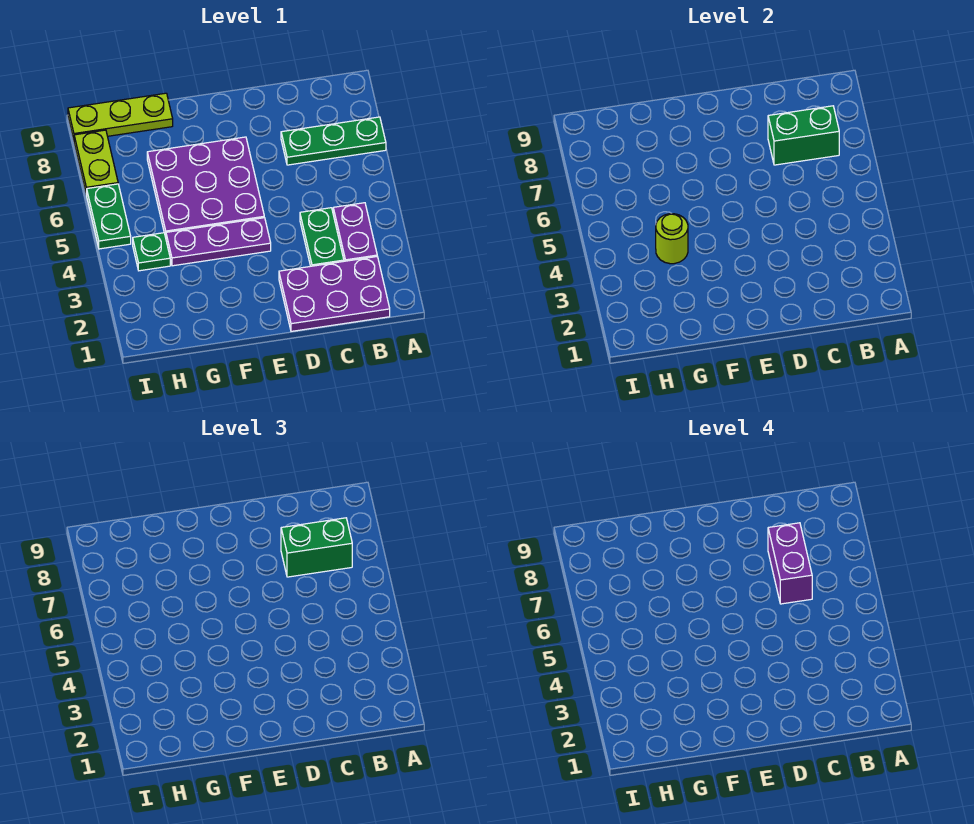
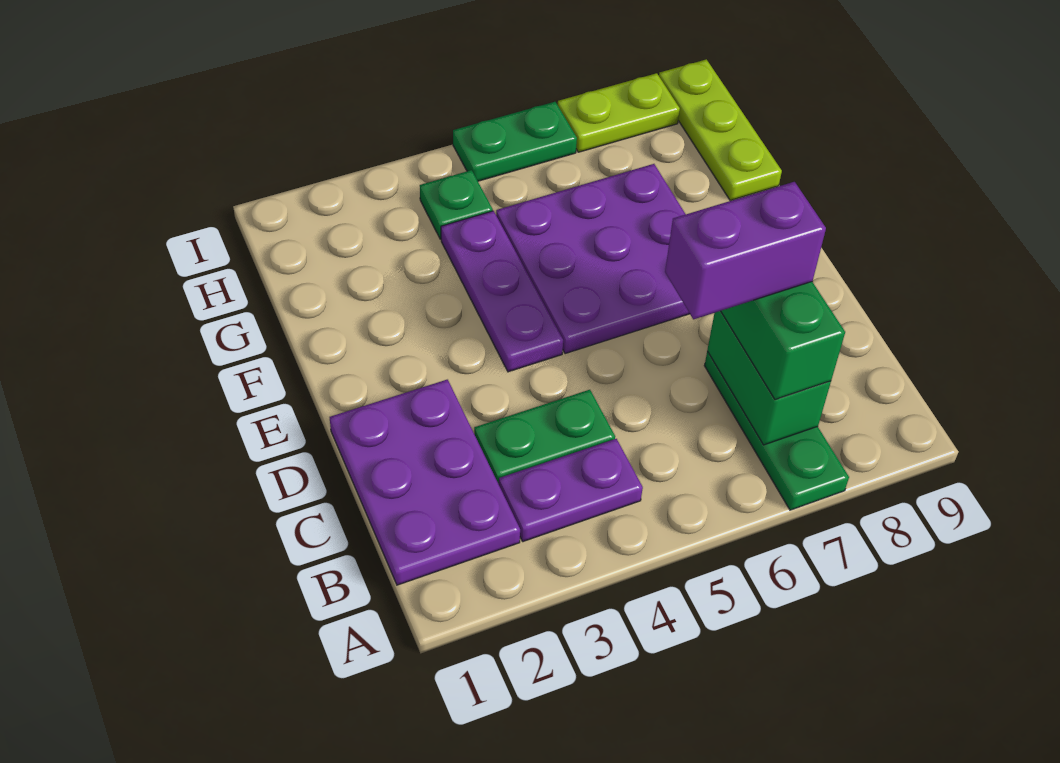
lime 1x1 round brick [656,214,688,264] -> none

